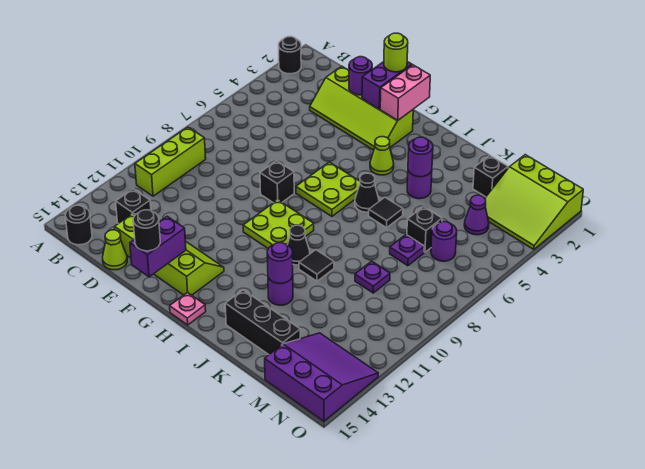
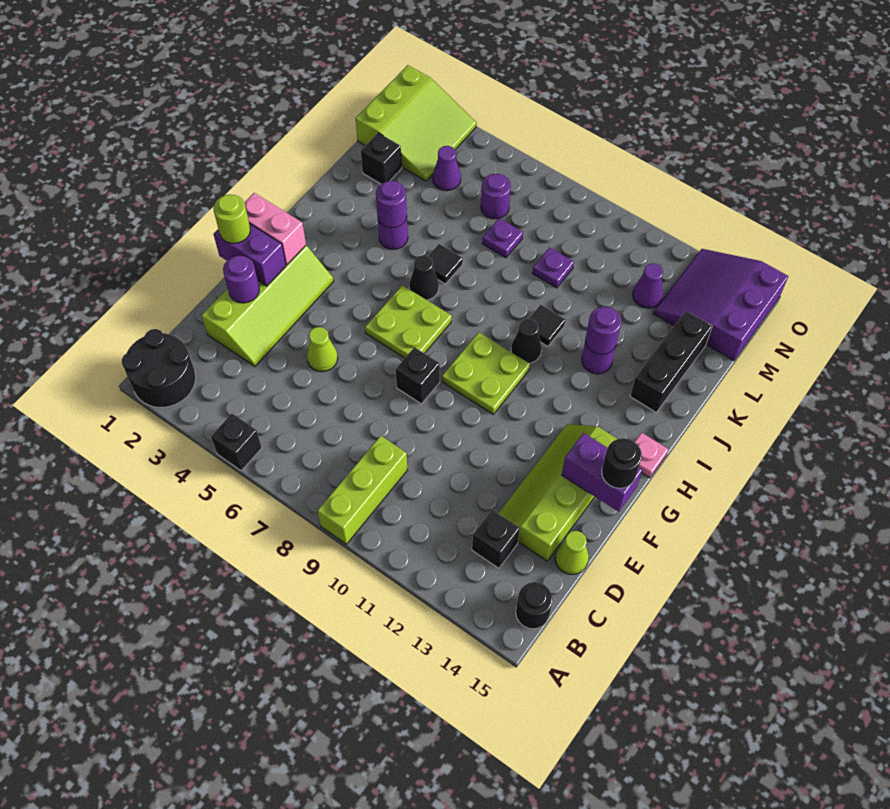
black 1x1 round brick [279,37,301,74] -> black 2x2 round brick [122,329,196,408]
lime 1x3 brick [135,127,206,196] -> lime 1x3 brick turned to [317,436,407,544]
lime 1x1 cone [370,137,394,175] -> lime 1x1 cone moved to [307,327,338,372]
black 1x1 brick [407,207,442,252] -> black 1x1 brick moved to [211,414,262,471]
none -> purple 1x1 cone [633,263,663,308]

